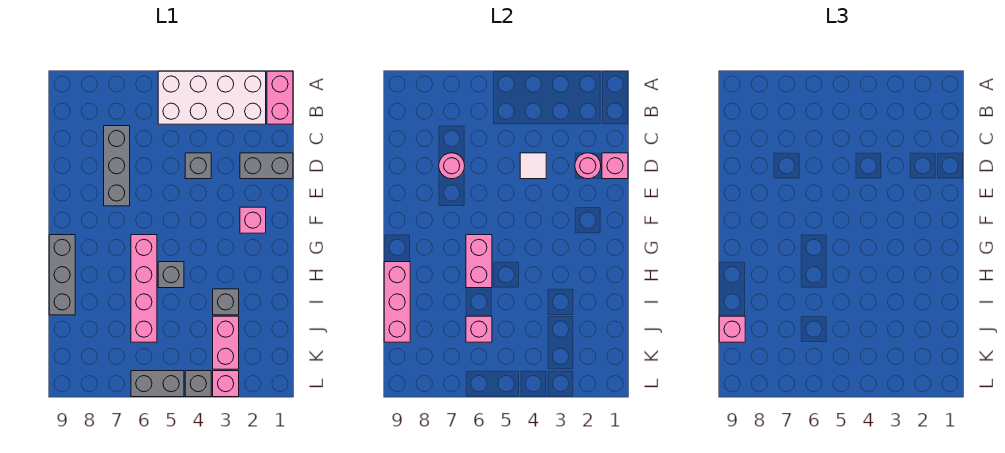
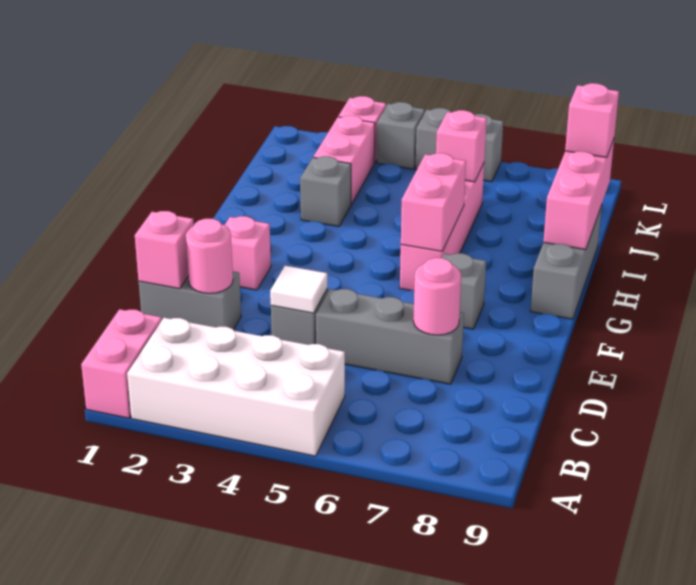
grey 1x3 brick [104,126,130,206] -> grey 1x3 brick turned to [316,289,464,384]
grey 1x1 brick [158,262,184,288] -> grey 1x1 brick moved to [442,253,486,329]

